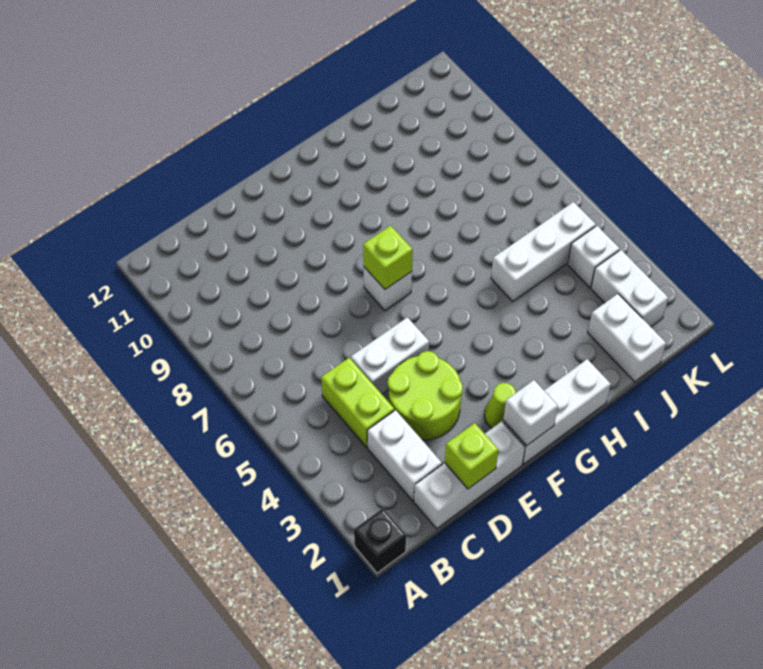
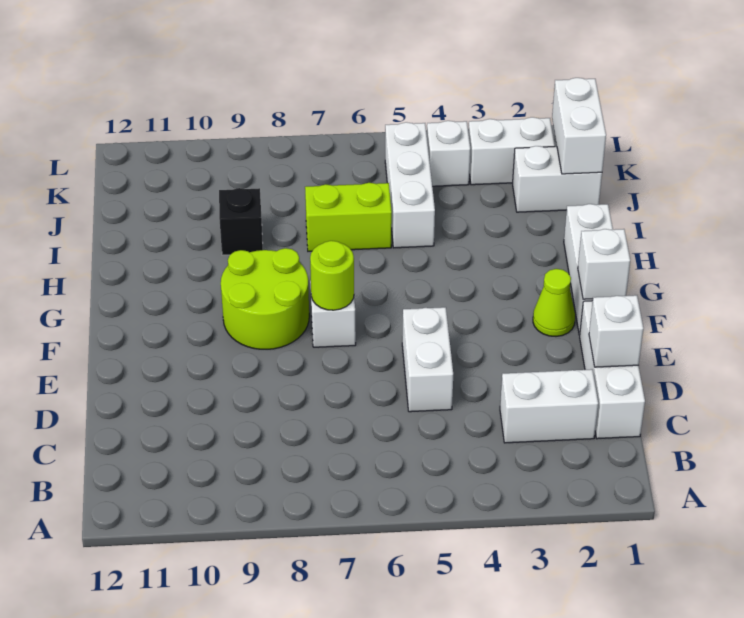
black 1x1 brick [354,508,406,573] -> black 1x1 brick moved to [219,188,263,255]
lime 1x2 brick [321,358,394,447] -> lime 1x2 brick moved to [305,183,392,251]
lime 1x1 brick [445,423,499,489] -> white 1x1 brick [589,295,643,367]
lime 2x2 round brick [388,351,463,440] -> lime 2x2 round brick moved to [221,248,309,349]
lime 1x1 brick [363,226,413,289] -> lime 1x1 round brick [310,241,354,310]
none -> white 1x2 brick [552,78,606,174]

